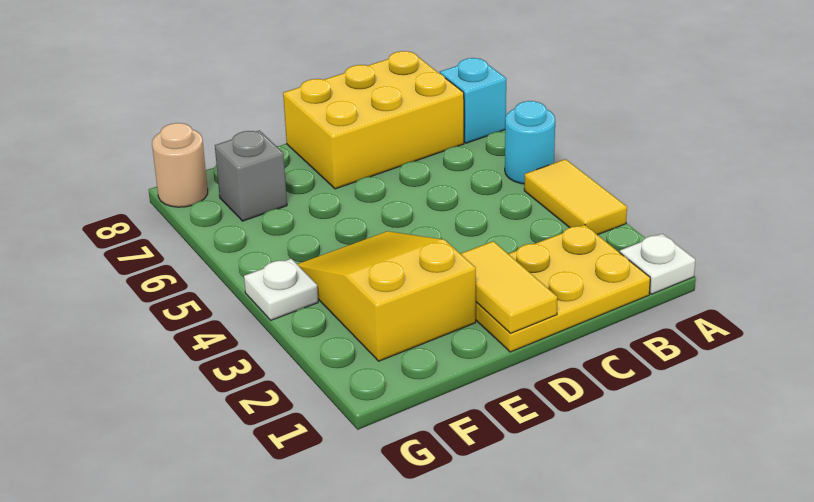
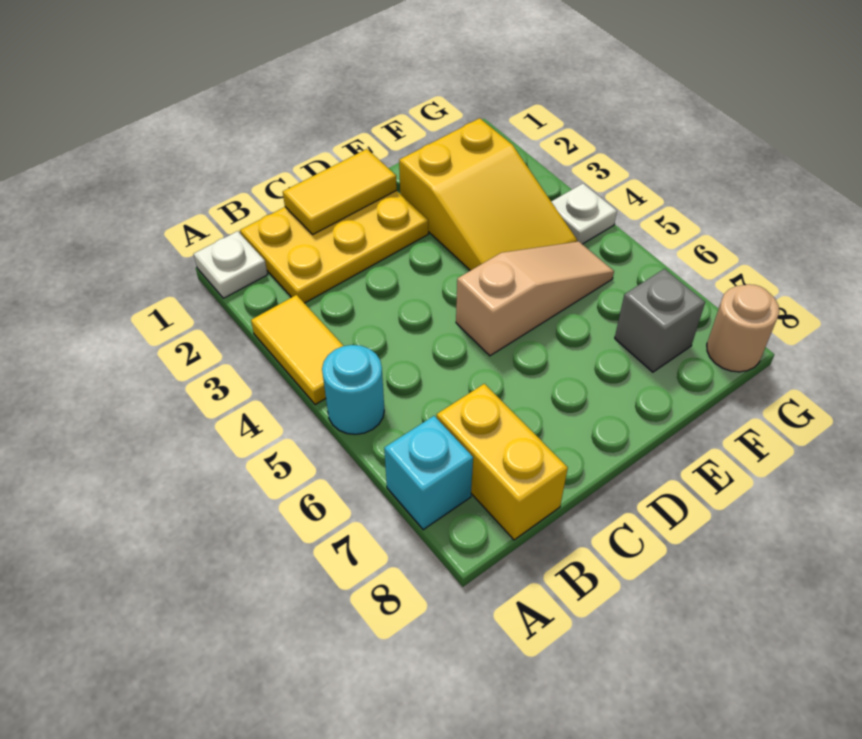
yellow 2x3 brick [283,51,464,189] -> yellow 1x2 brick [437,384,568,540]
yellow 1x2 tile [461,241,557,333] -> yellow 1x2 tile turned to [283,149,397,234]
none -> tan 1x3 slope [456,241,614,356]

